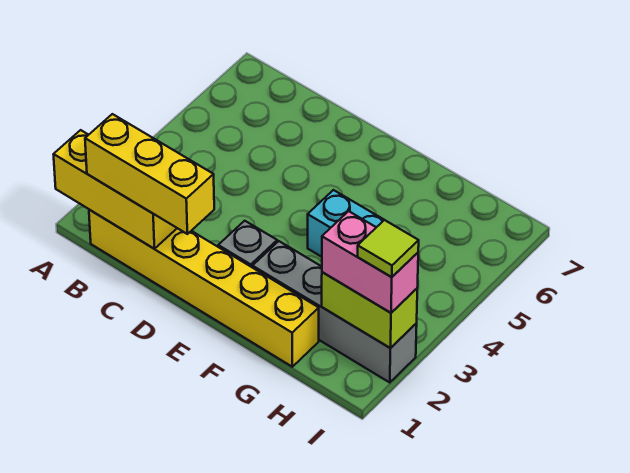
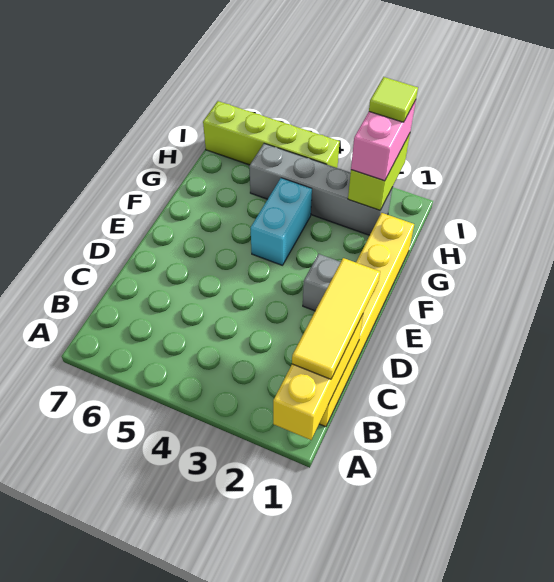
yellow 1x3 brick [85,114,214,234] -> yellow 1x3 tile [292,258,380,379]
grey 1x4 brick [252,241,417,383] -> grey 1x4 brick turned to [249,144,392,235]
none -> lime 1x4 brick [203,101,340,168]

